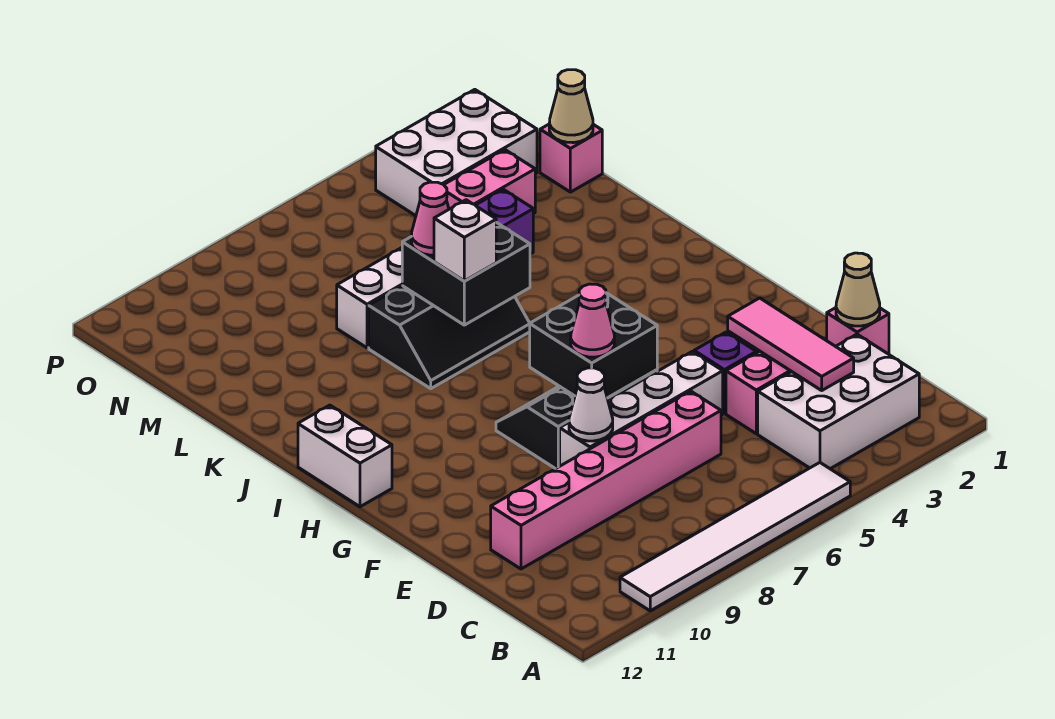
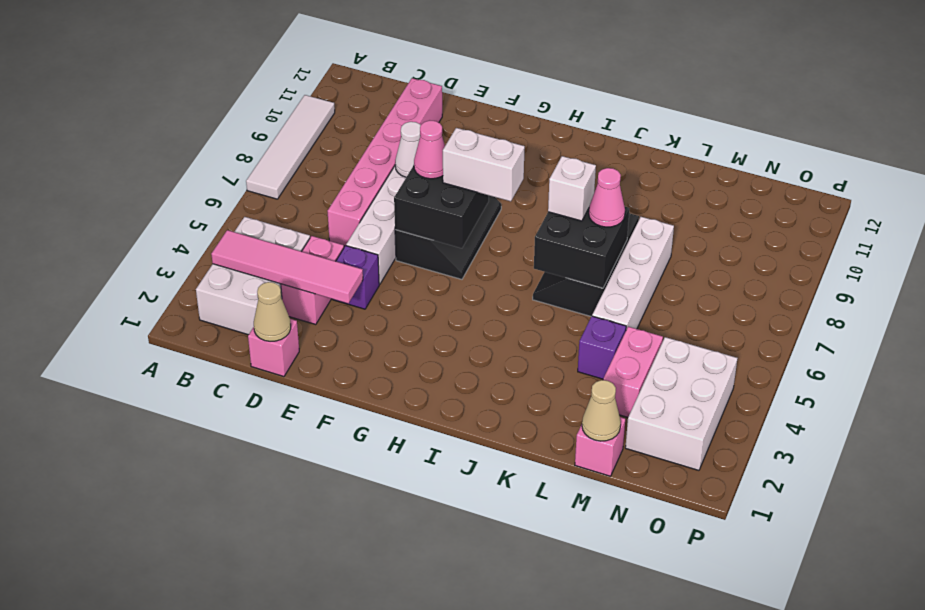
white 1x6 tile [620,463,850,611] -> white 1x4 tile [246,95,335,199]
pink 1x3 tile [728,298,854,390] -> pink 1x4 tile [211,230,363,303]
white 1x2 brick [298,405,392,507] -> white 1x2 brick moved to [443,128,525,201]

